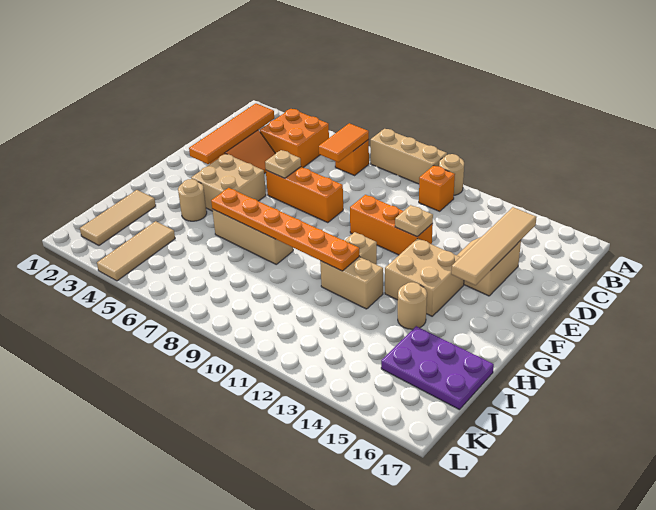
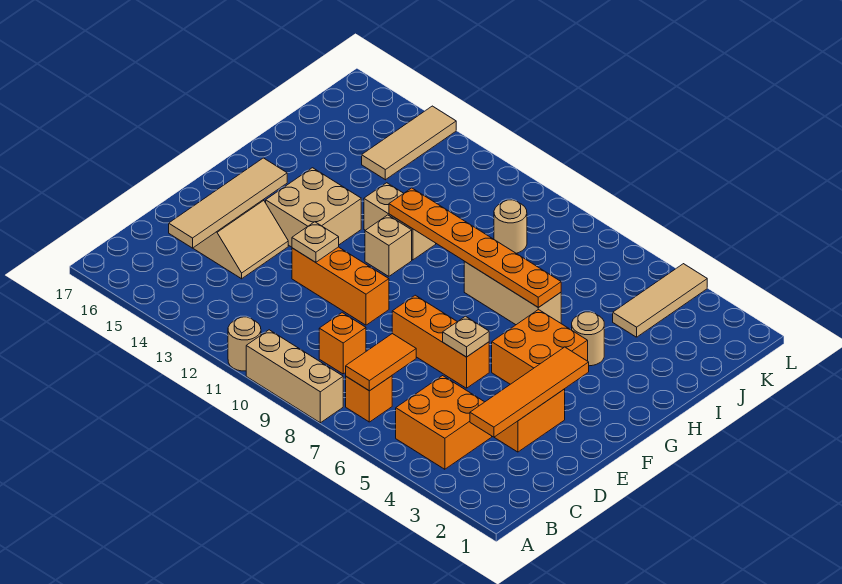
orange 1x1 brick [419,165,455,211] -> orange 1x1 brick moved to [319,313,366,374]
tan 2x2 brick [191,154,266,211] -> orange 2x2 brick [492,309,588,384]
tan 1x1 round brick [398,282,427,329] -> tan 1x1 round brick moved to [494,200,527,253]
tan 1x3 tile [80,190,156,245] -> tan 1x3 tile moved to [362,106,456,180]
purple 2x3 plate [381,326,494,410] -> none

